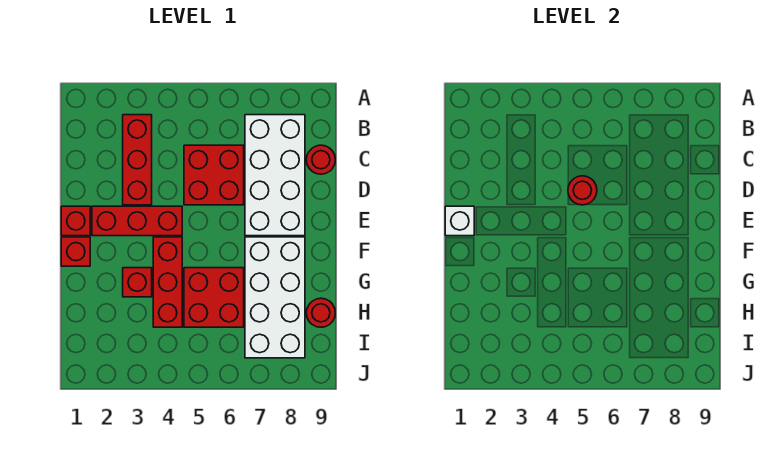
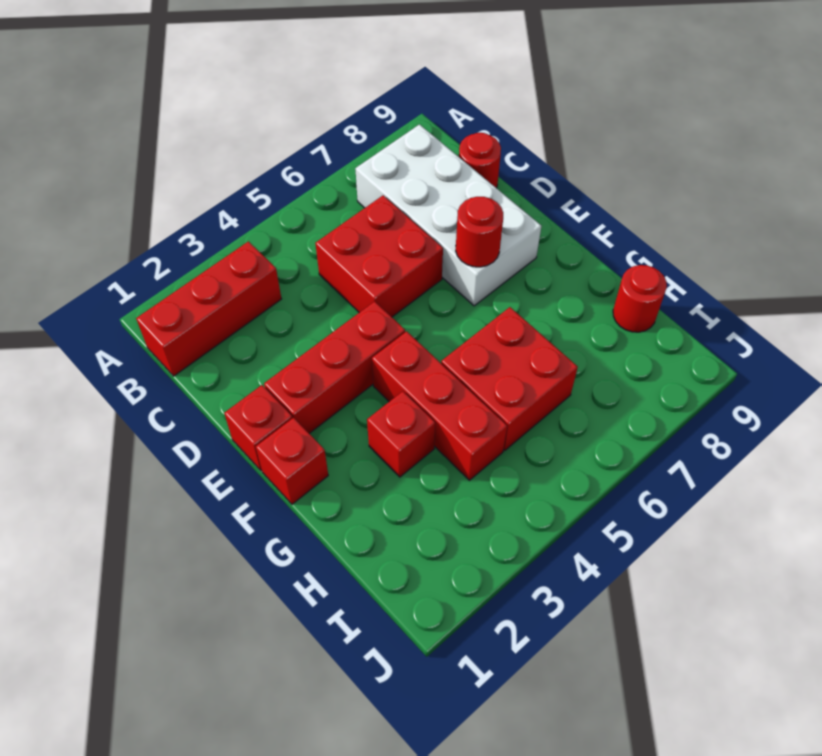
red 1x3 brick [123,115,152,205] -> red 1x3 brick turned to [136,242,281,376]
red 1x1 round brick [568,176,597,205] -> red 1x1 round brick moved to [456,197,503,267]
white 1x1 brick [445,206,474,236] -> none
white 2x4 brick [245,237,305,358] -> none

